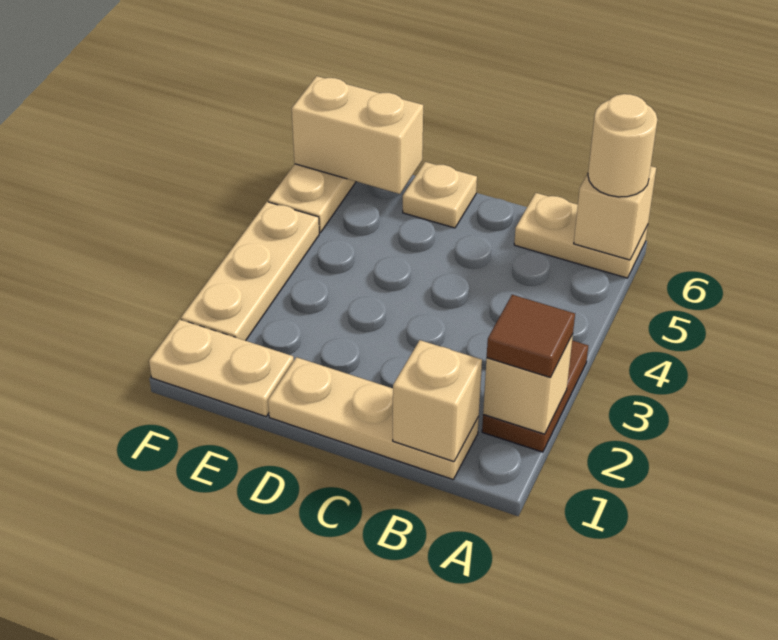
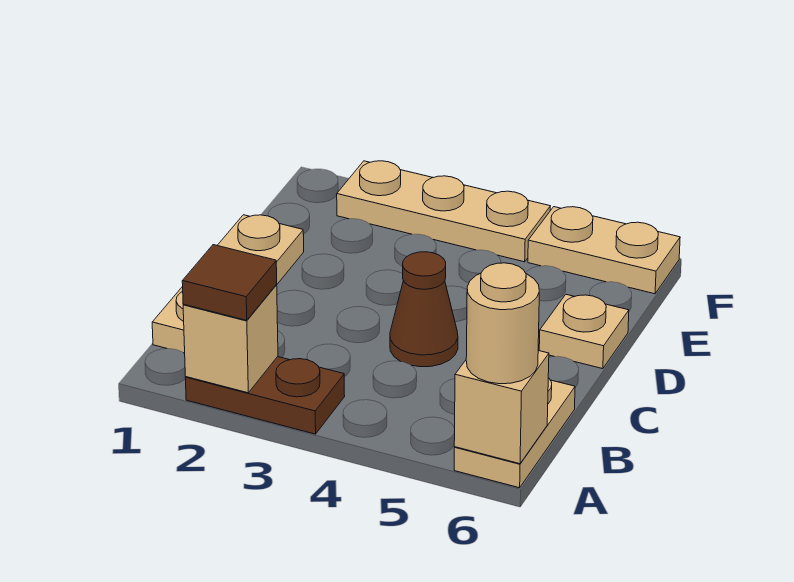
tan 1x1 brick [393,340,482,462] -> none
none -> brown 1x1 cone [390,252,458,367]
tan 1x2 plate [149,319,294,416] -> none
tan 1x2 brick [292,76,423,194] -> none

